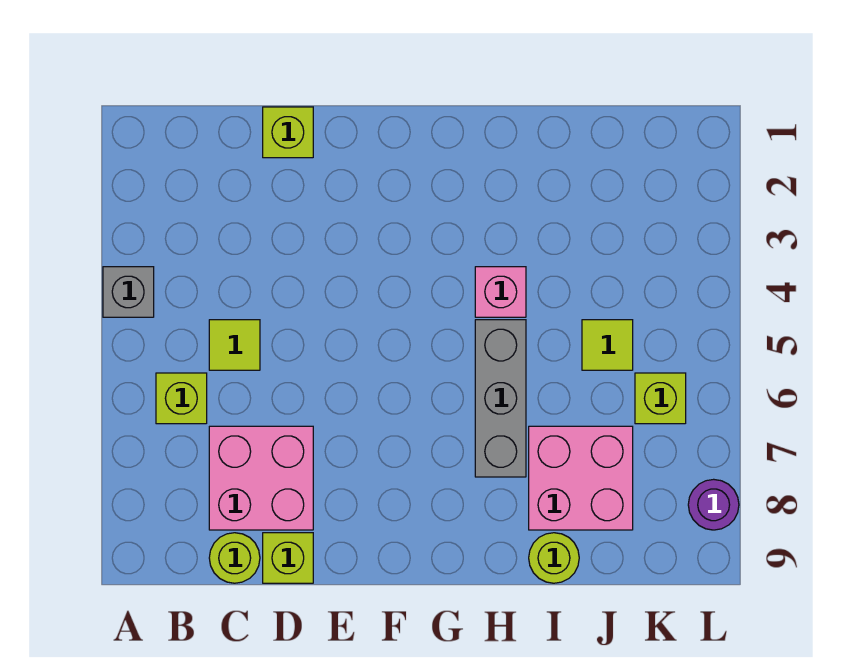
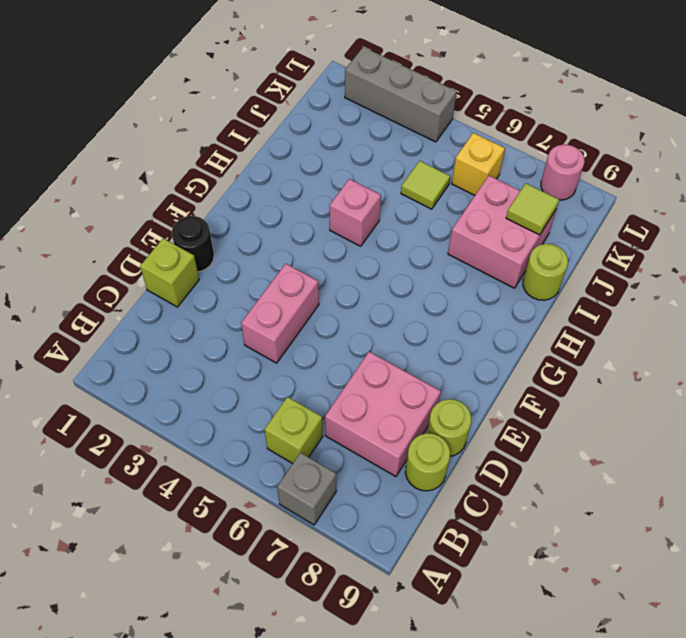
grey 1x1 brick [103,267,154,317] -> grey 1x1 brick moved to [277,453,336,525]
lime 1x1 tile [209,320,260,370] -> lime 1x1 tile moved to [506,183,559,235]
none -> pink 1x2 brick [241,264,319,363]
lime 1x1 brick [263,533,313,583] -> lime 1x1 round brick [427,399,471,456]
none -> black 1x1 round brick [172,216,214,272]
grey 1x3 brick [475,320,526,477] -> grey 1x3 brick moved to [345,47,457,142]
lime 1x1 brick [635,373,686,424] -> yellow 1x1 brick [452,133,505,195]
purple 1x1 round brick [688,479,739,530] -> pink 1x1 round brick [541,145,585,200]

